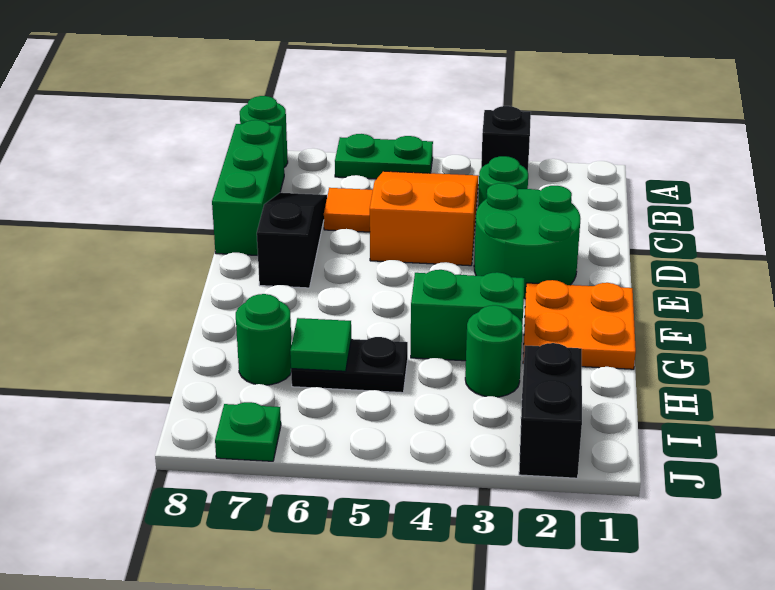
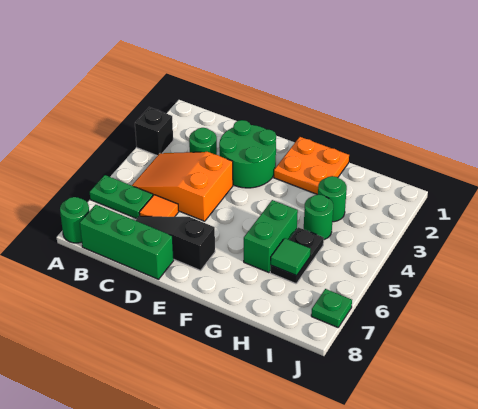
green 1x2 plate [335,134,433,179] -> green 1x2 plate turned to [90,175,153,219]
green 1x2 brick [411,270,524,361] -> green 1x2 brick moved to [244,200,298,273]
green 1x1 round brick [236,294,292,385] -> green 1x1 round brick moved to [304,195,333,240]
black 1x2 brick [519,343,582,478] -> none

